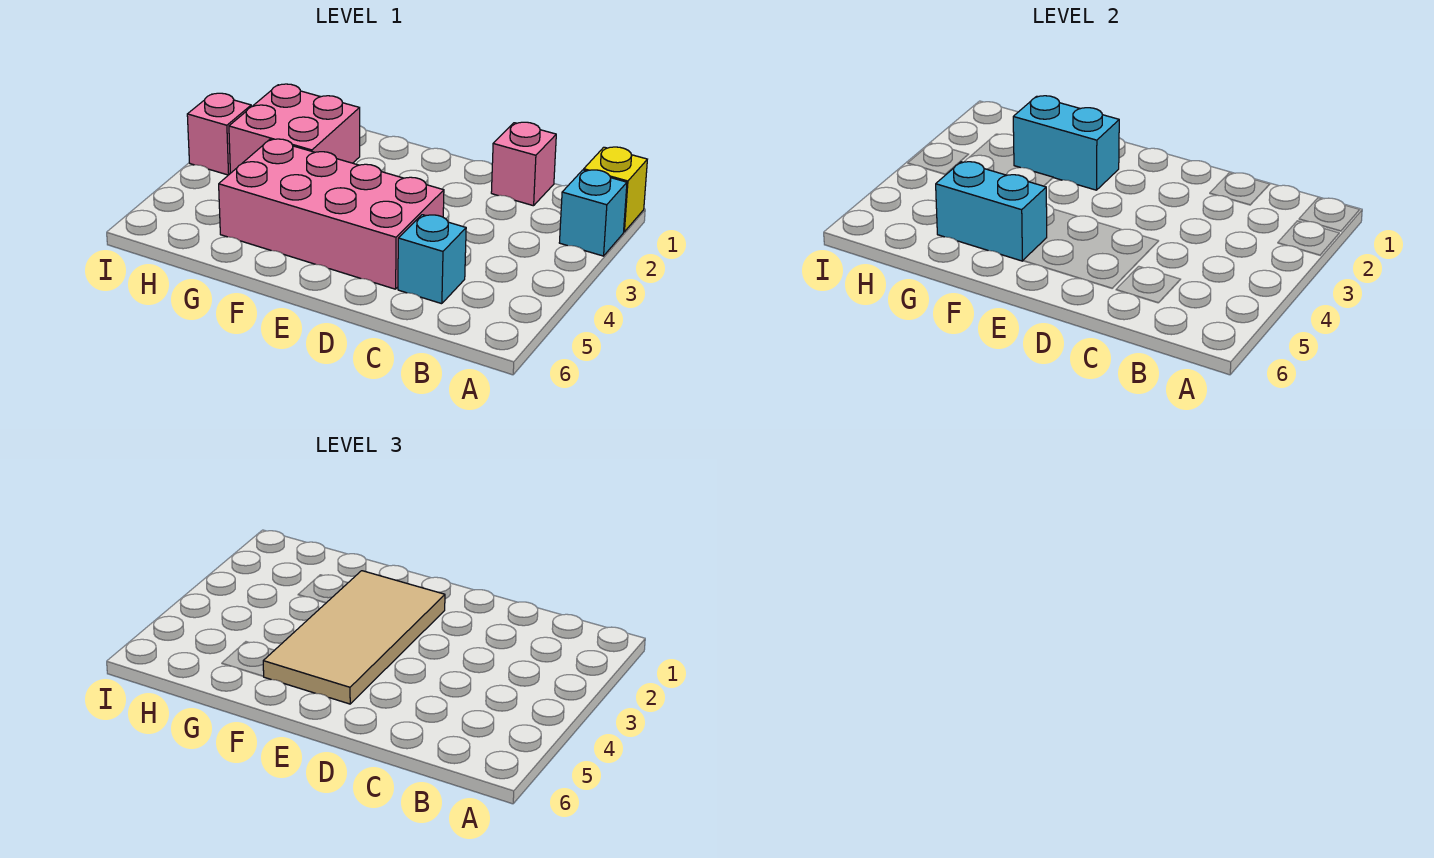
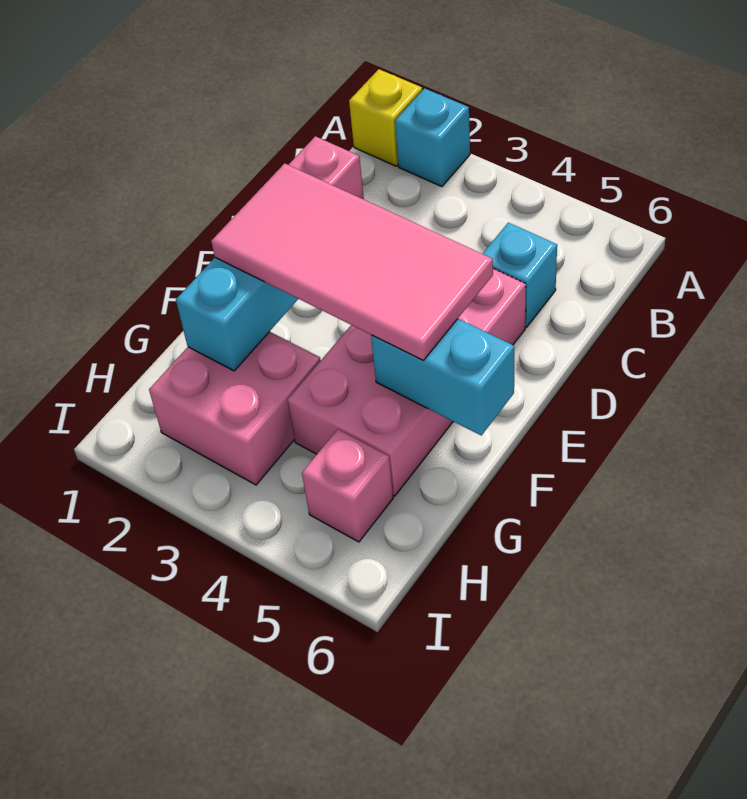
tan 2x4 tile [263,571,445,704] -> pink 2x4 tile [211,163,493,360]
cyan 1x2 brick [936,162,1047,261] -> cyan 1x2 brick turned to [371,319,514,435]
pink 1x1 brick [187,93,251,175] -> pink 1x1 brick moved to [302,429,393,542]

